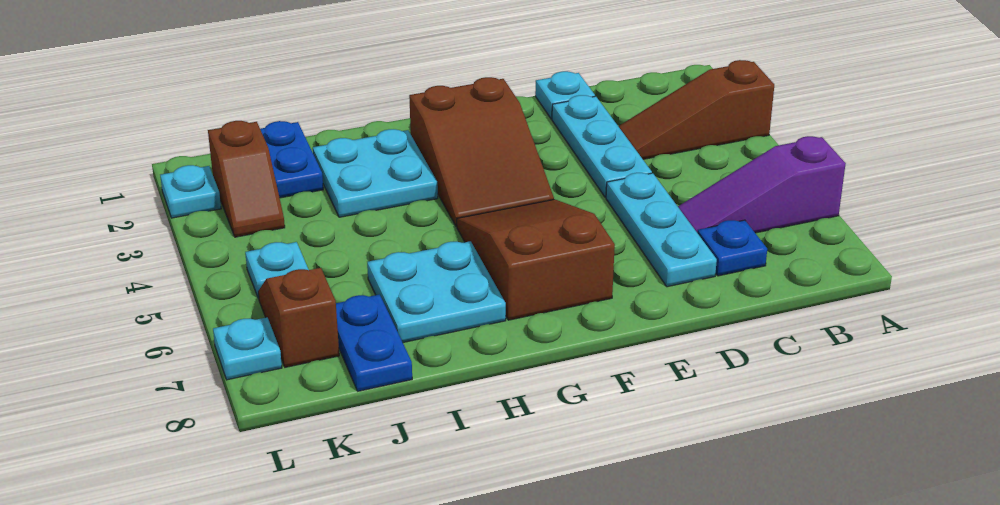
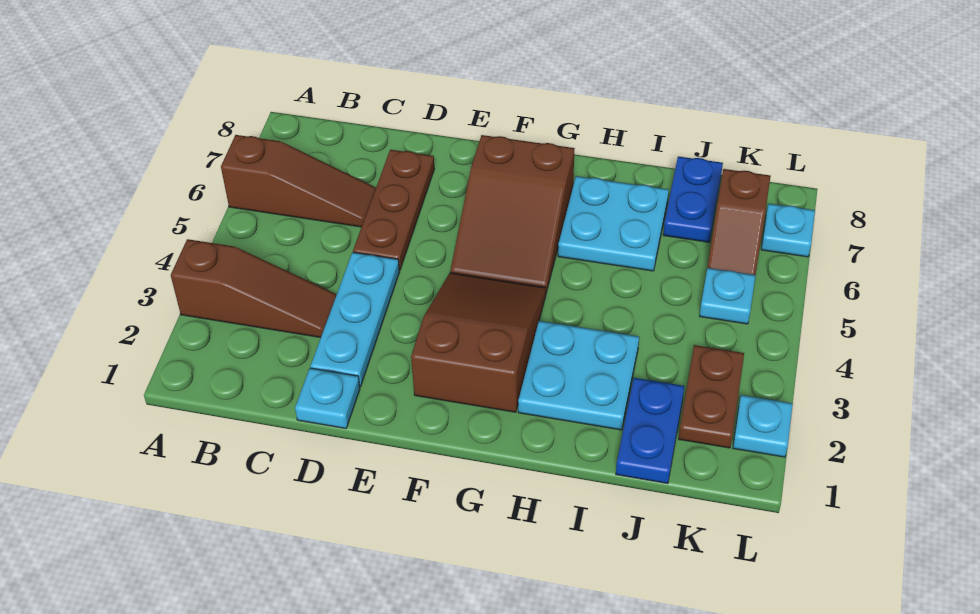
purple 1x3 slope [678,136,846,233] -> brown 1x3 slope [221,135,376,227]
blue 1x1 plate [697,220,767,276] -> none
cyan 1x3 plate [606,173,717,287] -> brown 1x3 plate [353,150,434,270]
brown 1x2 slope [208,121,285,237] -> brown 1x2 plate [679,345,744,448]

